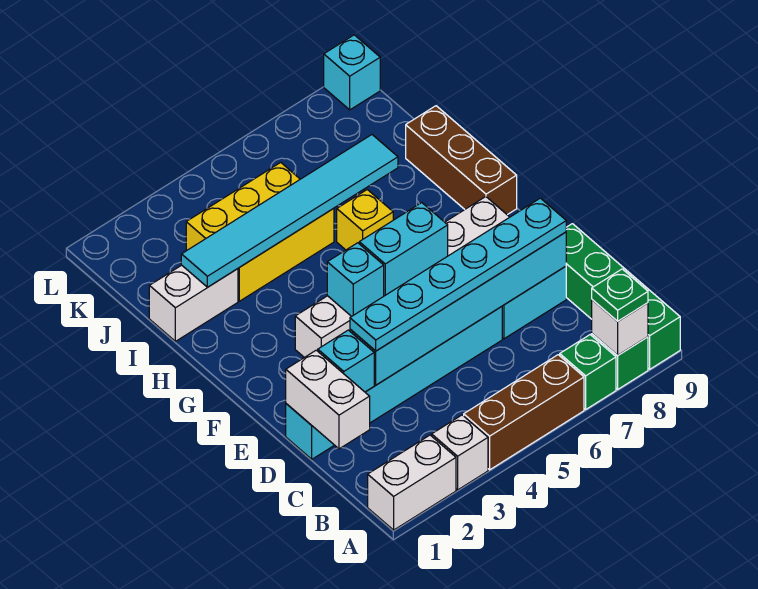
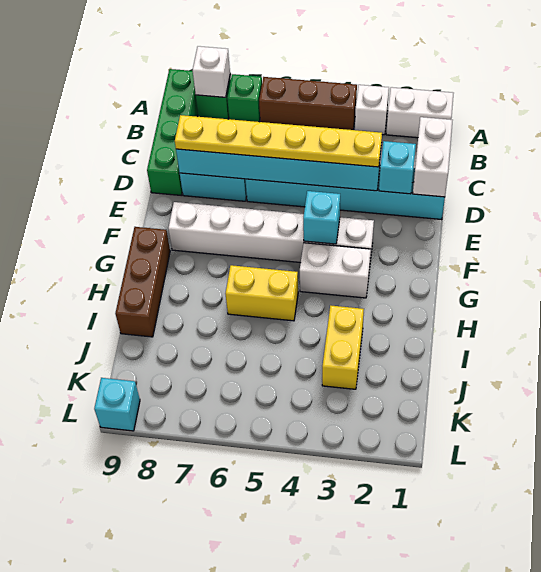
green 1x1 plate [592,269,648,321] -> none
cyan 1x6 plate [350,198,566,351] -> yellow 1x6 plate [175,115,382,167]
cyan 1x2 brick [359,203,448,296] -> none
yellow 1x1 brick [337,190,393,250] -> yellow 1x2 brick [225,265,298,321]
white 1x2 brick [149,265,238,341] -> white 1x2 brick moved to [300,243,371,298]
cyan 1x6 tile [181,135,398,287] -> none
yellow 2x3 brick [186,162,334,301] -> yellow 1x2 brick [322,305,364,389]

